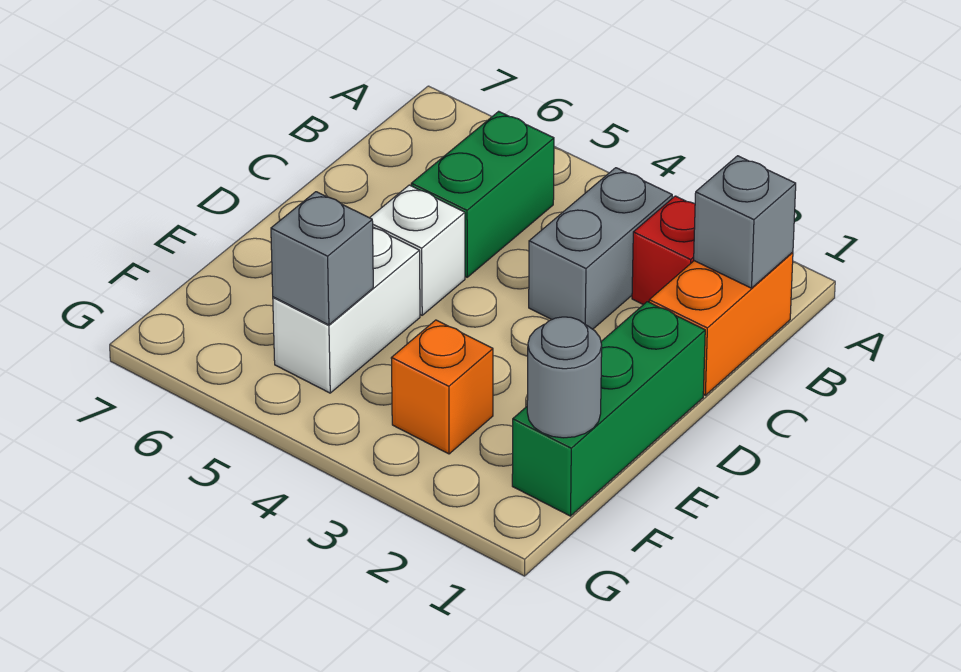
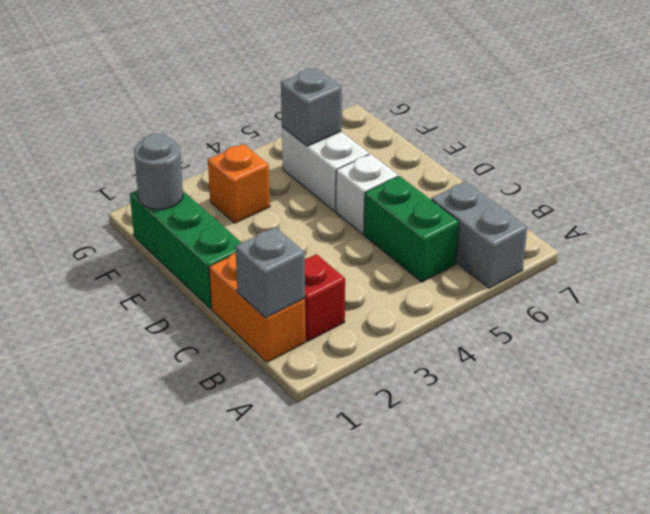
grey 1x2 brick [529,168,672,329] -> grey 1x2 brick moved to [431,181,527,288]

